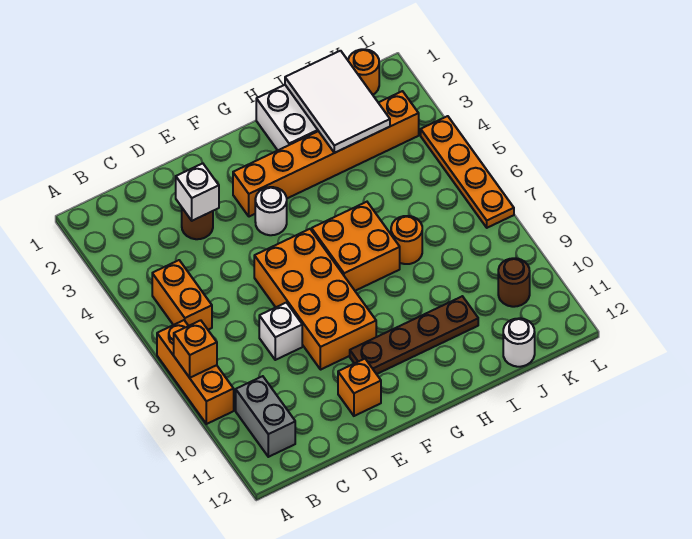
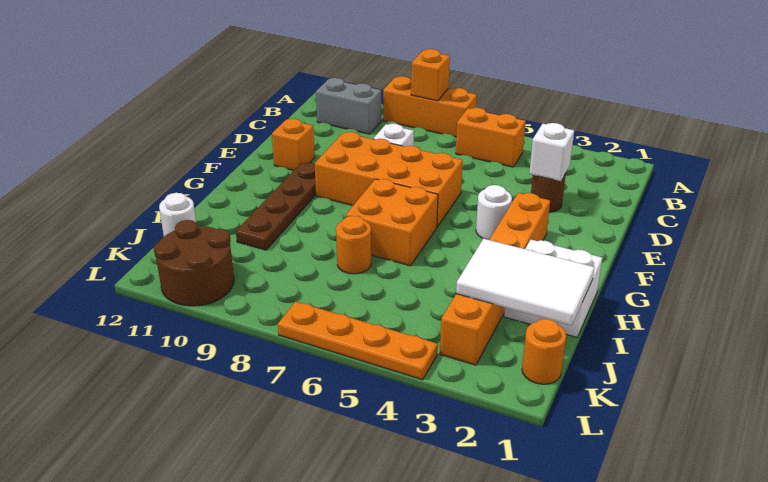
brown 1x1 round brick [498,258,530,307] -> brown 2x2 round brick [154,220,234,306]

